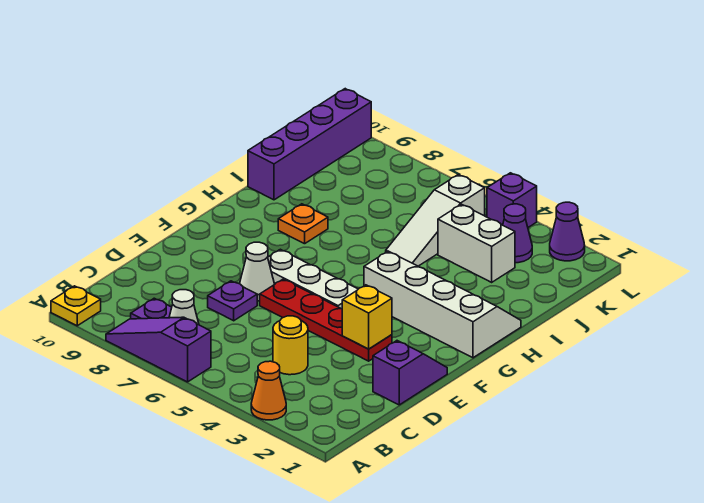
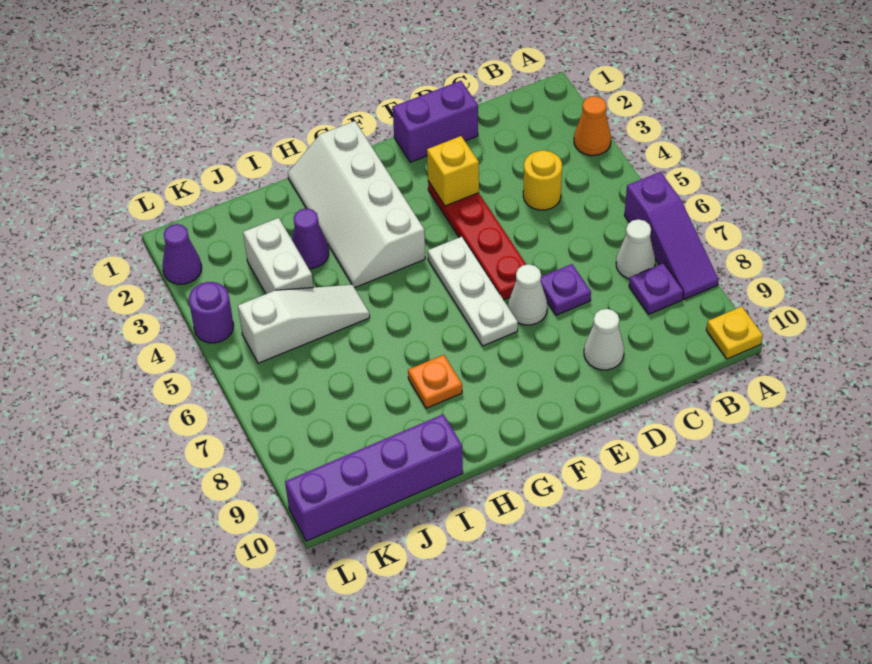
purple 1x2 slope [373,341,447,405] -> purple 1x2 brick [393,81,478,162]
none -> white 1x1 cone [584,309,624,370]
purple 1x1 cone [503,204,532,263] -> purple 1x1 cone moved to [292,208,329,269]
purple 1x1 brick [487,173,537,227] -> purple 1x1 round brick [189,282,234,343]

